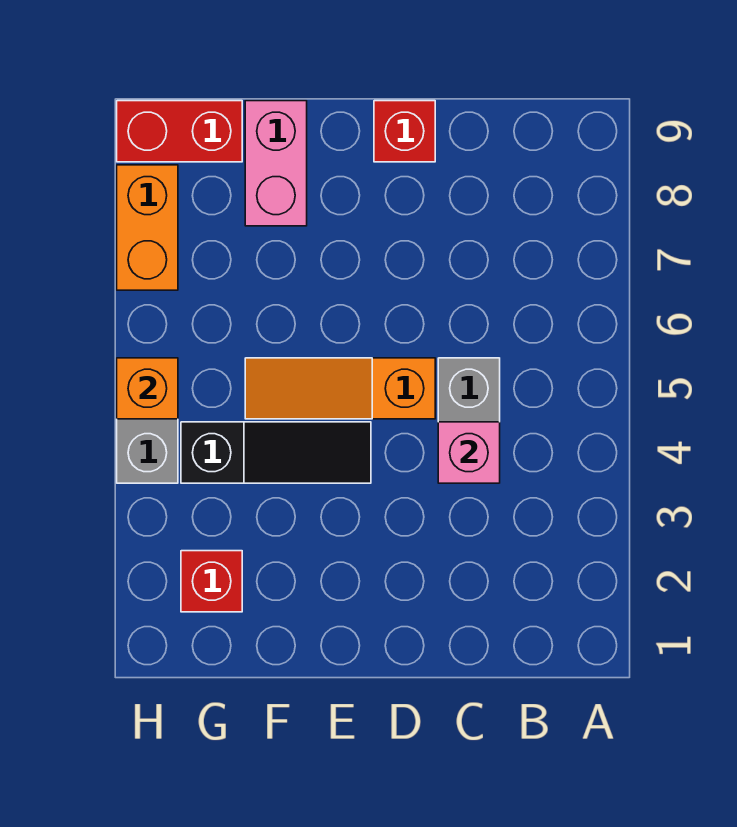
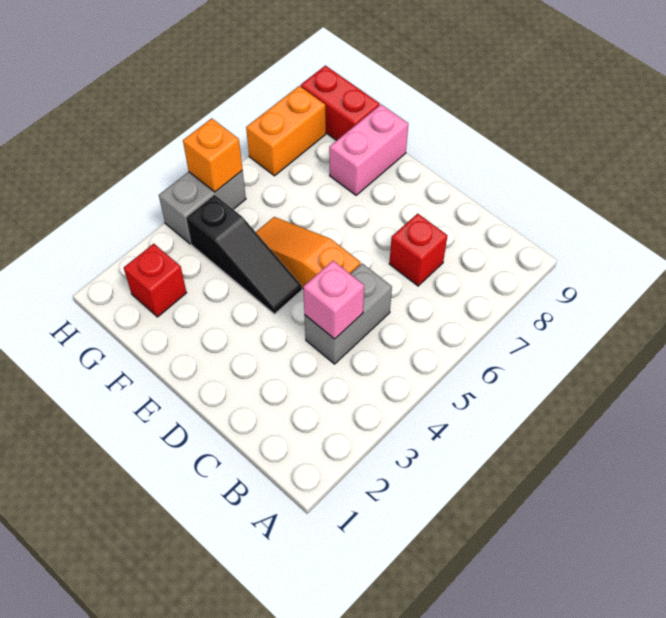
red 1x1 brick [374,101,435,162] -> red 1x1 brick moved to [389,213,447,286]

